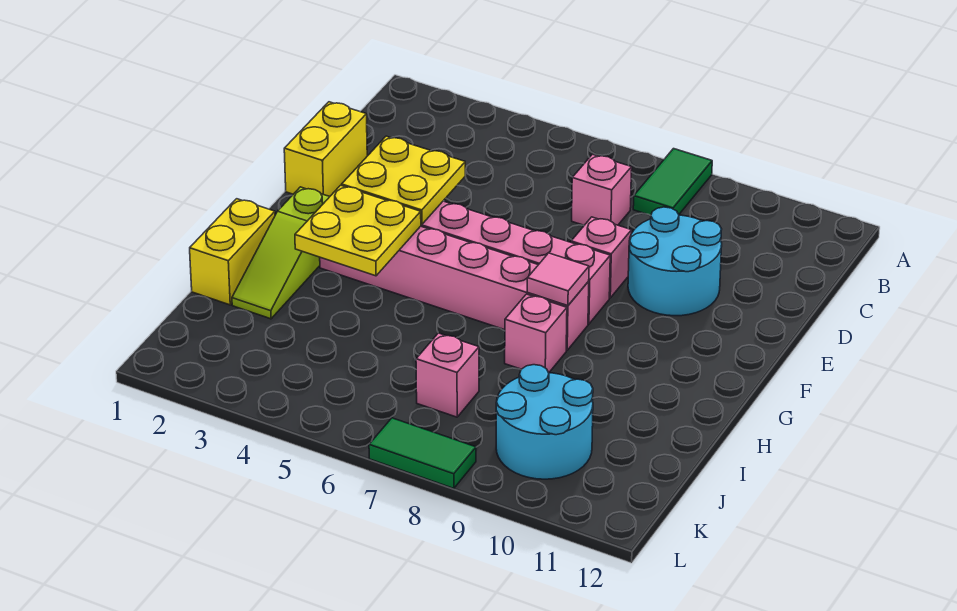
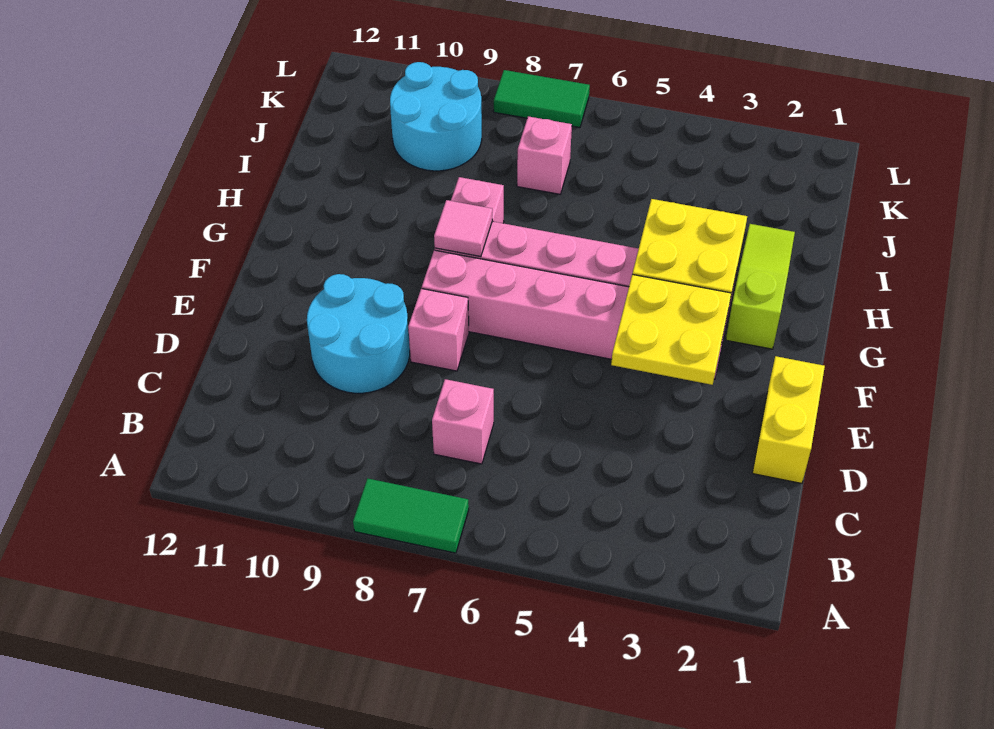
green 1x2 tile [633,149,712,215] -> green 1x2 tile turned to [353,478,469,553]
yellow 1x2 brick [190,199,275,305] -> none

